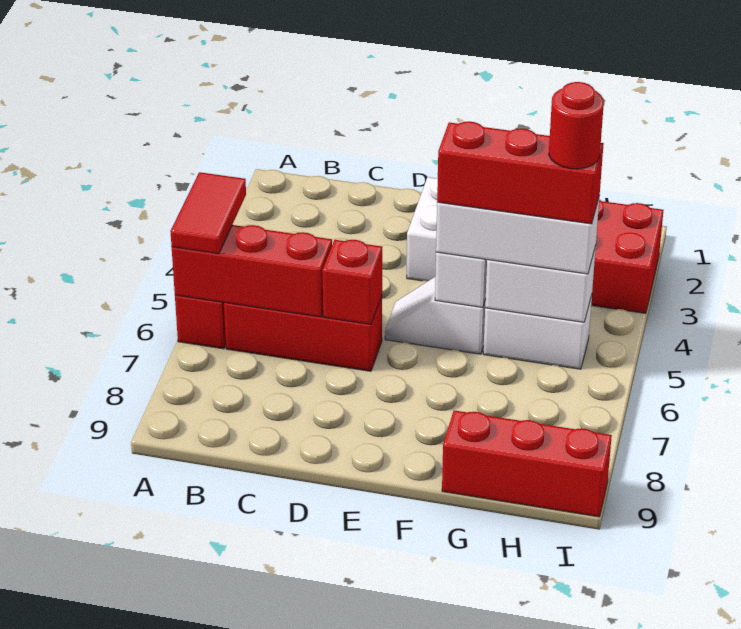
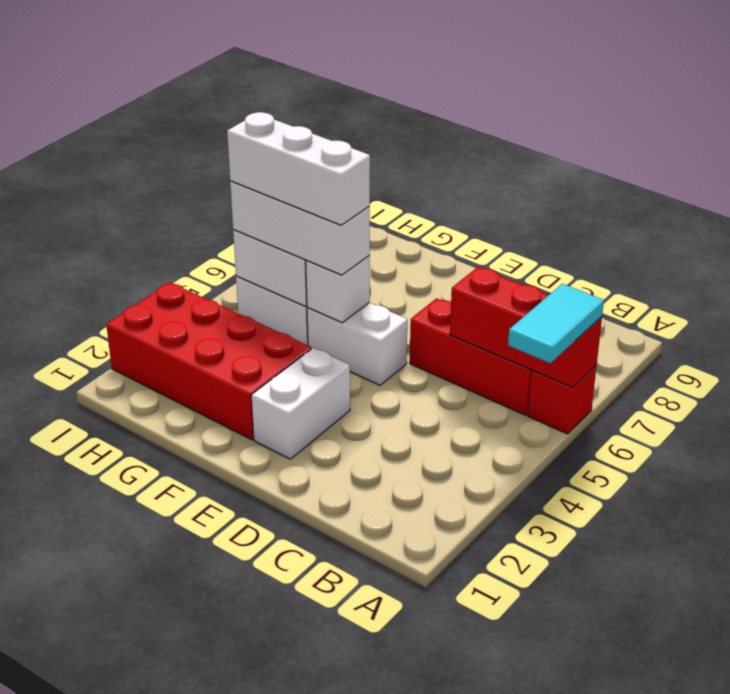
red 1x2 tile [170,172,246,254] -> cyan 1x2 tile [508,284,604,363]
red 1x1 brick [323,240,382,324] -> none
white 1x2 slope [385,276,486,354] -> white 1x2 brick [307,303,407,385]
red 1x3 brick [437,122,604,224] -> white 1x3 brick [227,112,370,225]
red 1x3 brick [442,410,612,517] -> none
red 1x1 round brick [549,82,604,169] -> none

